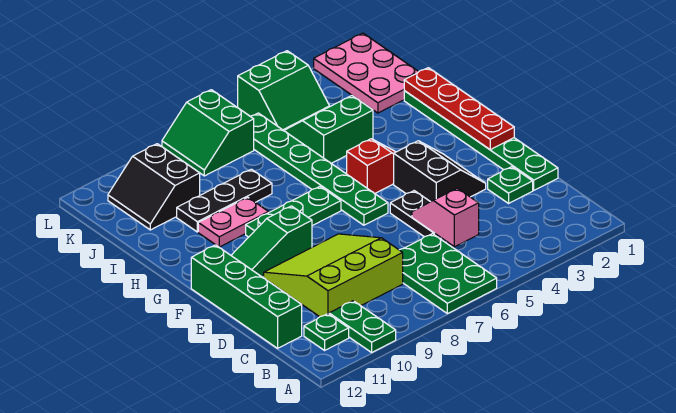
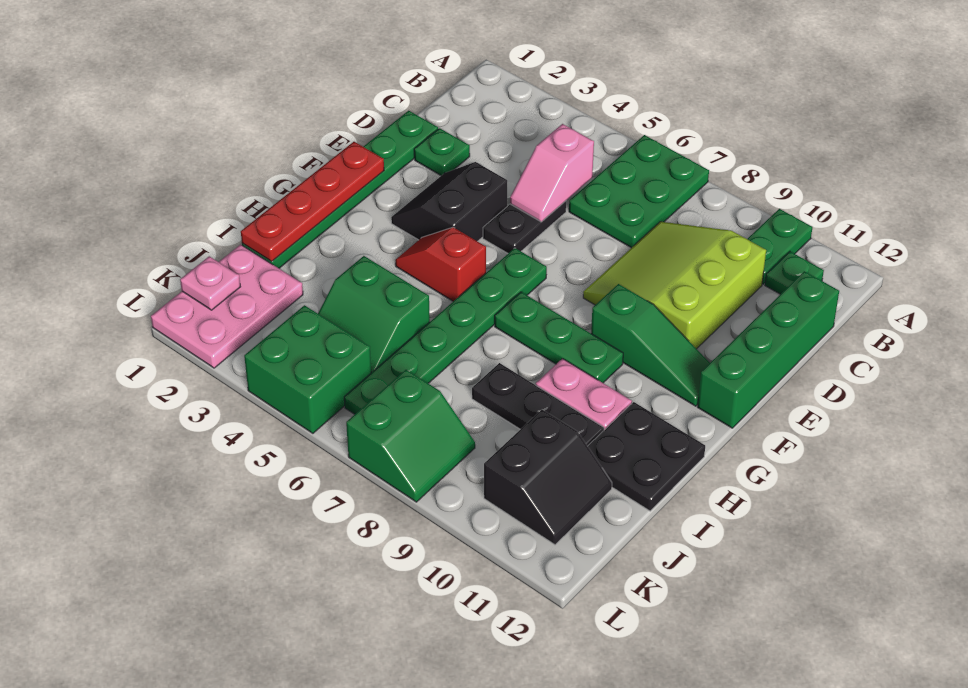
lime 3x3 slope [264,234,403,317] -> lime 3x3 slope turned to [583,222,766,349]
none -> black 2x2 plate [588,402,705,511]
none -> pink 1x1 plate [180,256,240,310]
green 2x2 slope [238,51,330,130] -> green 2x2 brick [244,305,371,433]

